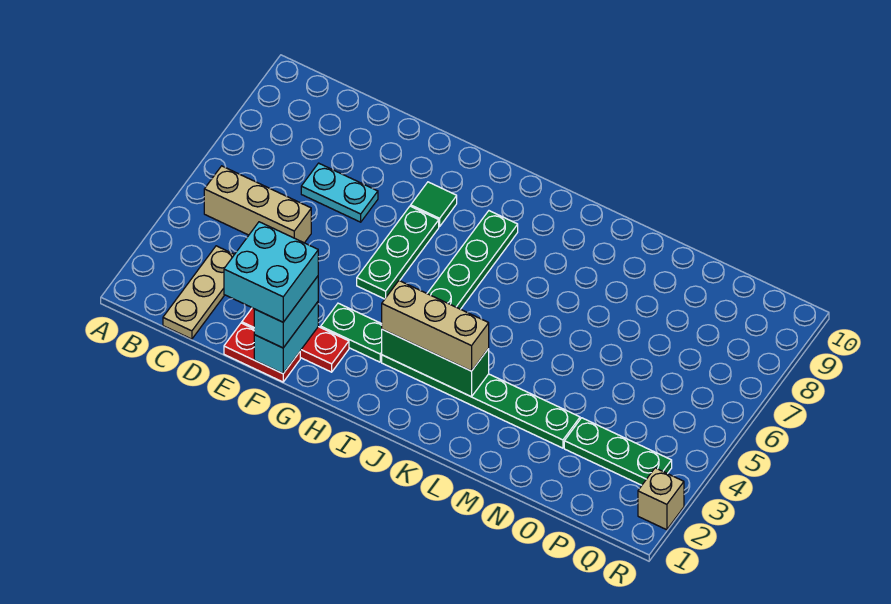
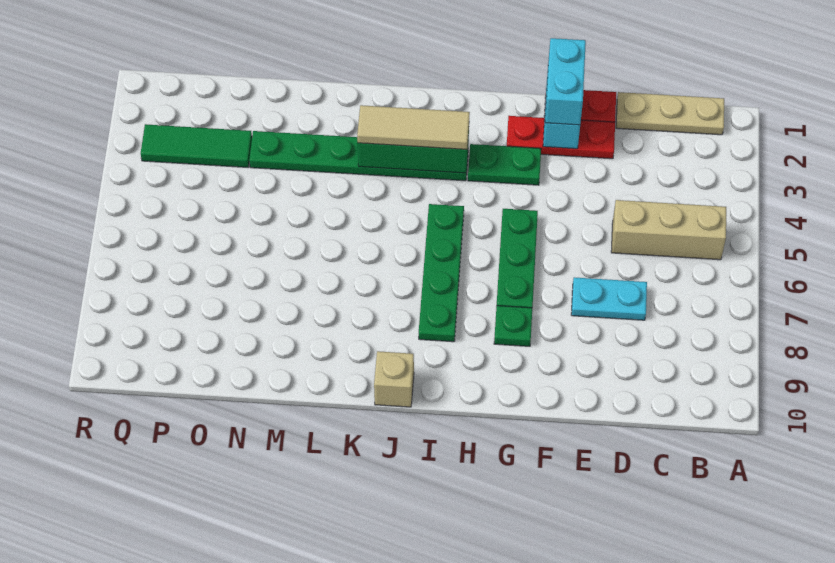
tan 1x3 plate [163,246,234,339] -> tan 1x3 plate turned to [616,92,724,135]
cyan 2x2 brick [224,222,318,322] -> none
green 1x1 tile [411,182,457,227] -> green 1x1 plate [494,306,532,346]
tan 1x3 brick [382,281,489,371] -> tan 1x3 tile [357,105,470,149]
green 1x3 plate [564,418,672,485] -> green 1x3 tile [141,124,252,167]
tan 1x1 brick [638,468,684,530] -> tan 1x1 brick moved to [374,351,414,407]

